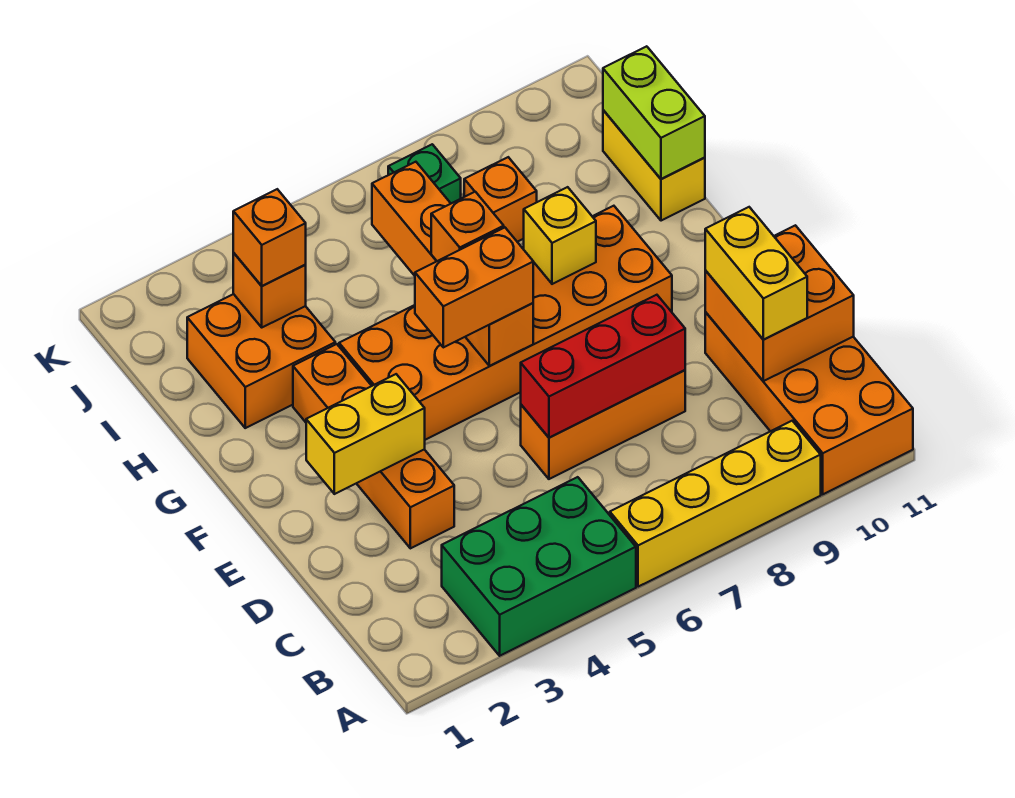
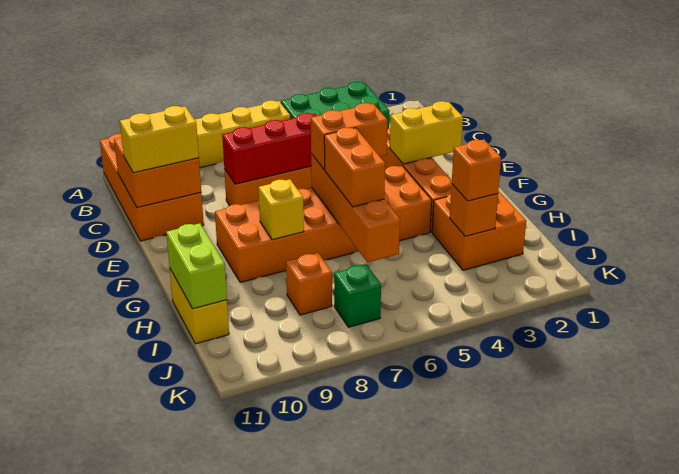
yellow 1x2 brick [705,207,807,340] -> yellow 1x2 brick turned to [120,106,199,173]
orange 1x1 brick [431,192,504,261] -> orange 1x2 brick [324,128,385,207]

